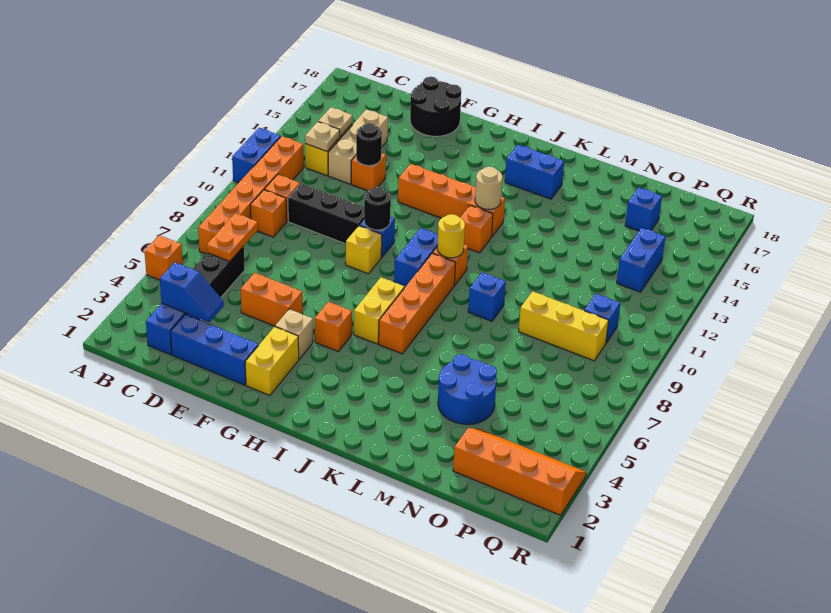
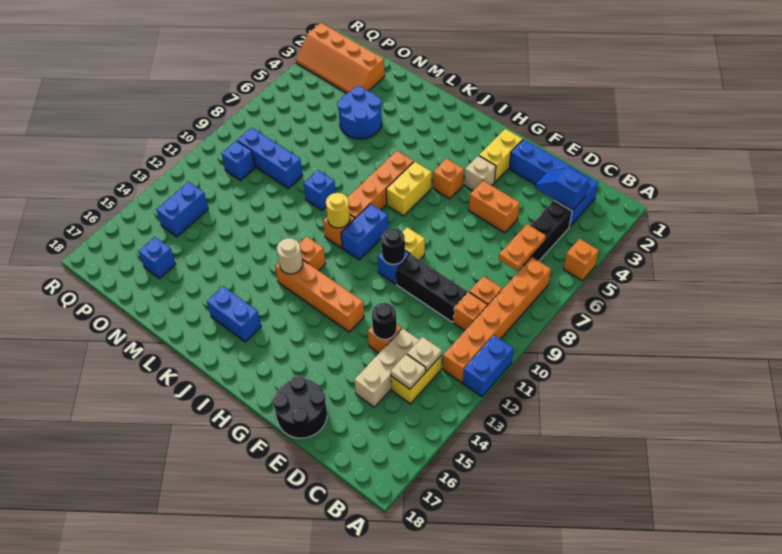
yellow 1x3 brick [519,291,609,361] -> blue 1x3 brick [237,127,303,188]

